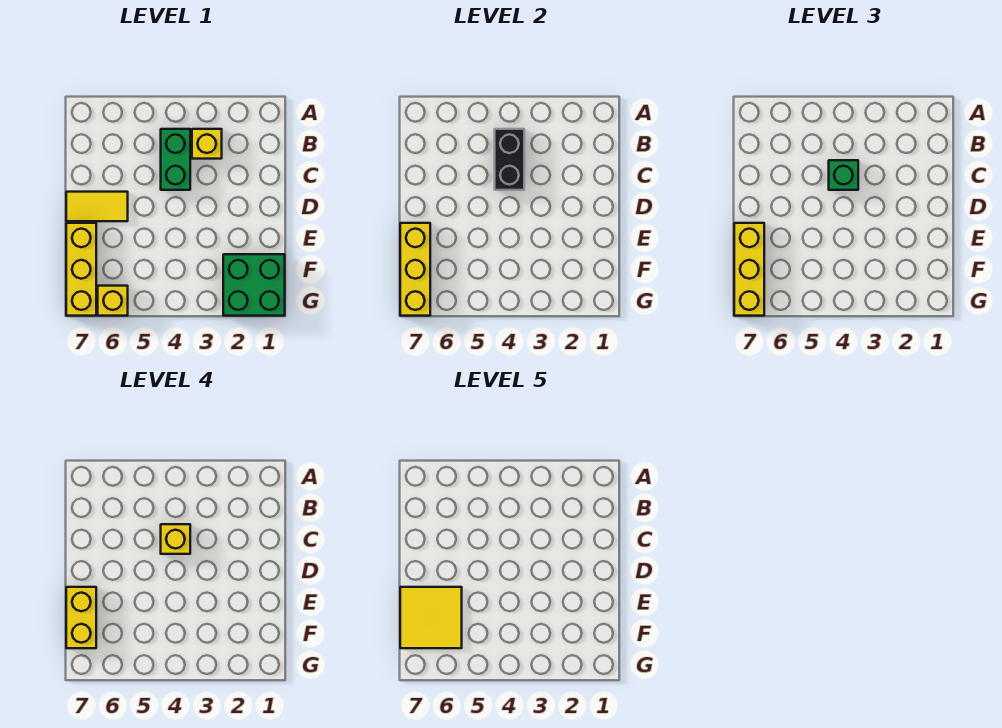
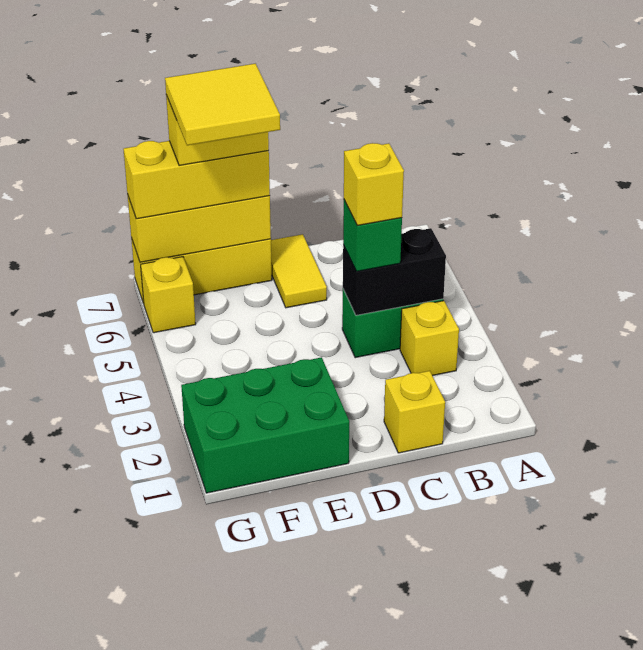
none -> yellow 1x1 brick [384,371,445,453]
green 2x2 brick [223,254,285,316] -> green 2x3 brick [181,357,349,493]

